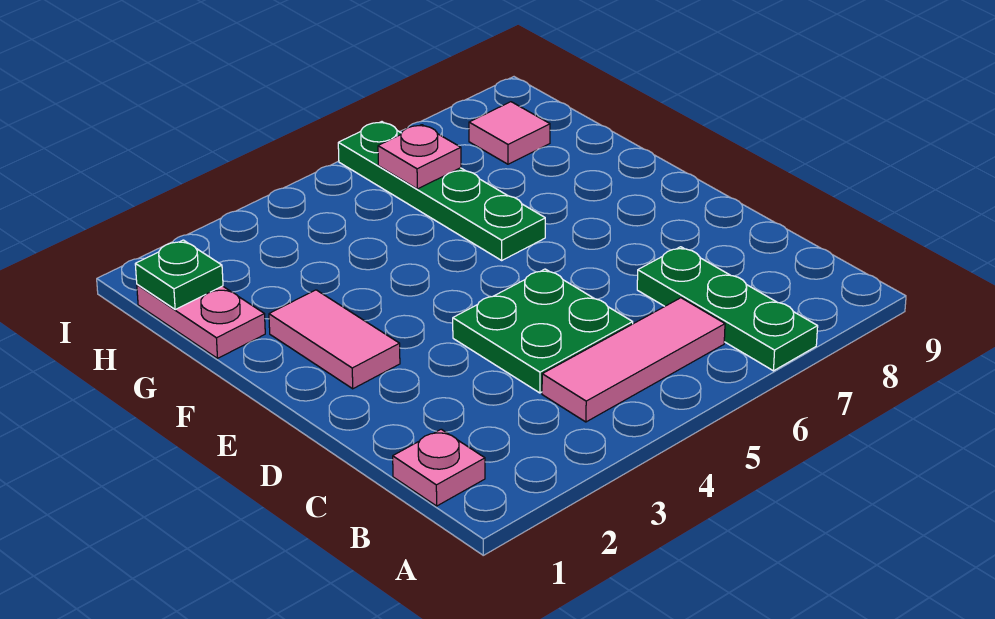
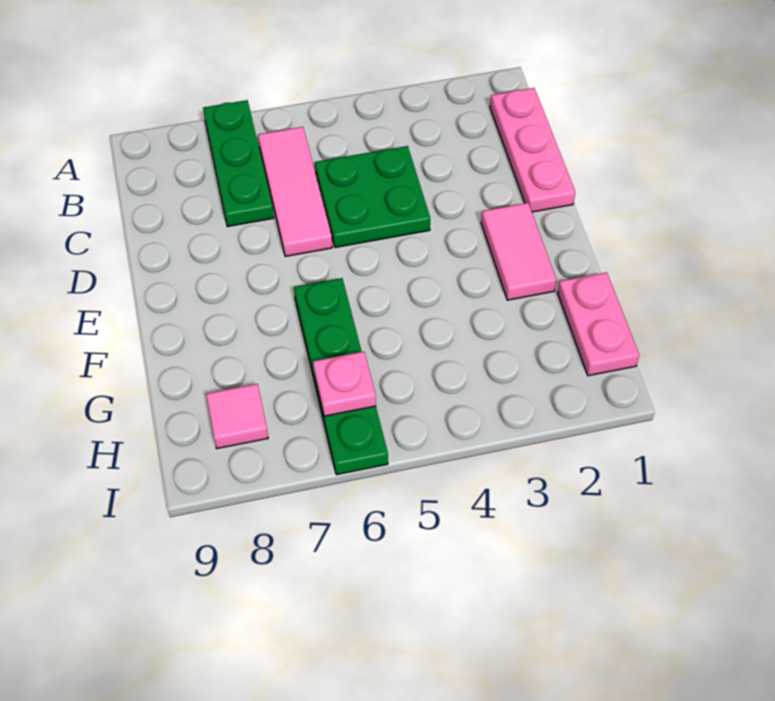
pink 1x1 plate [393,429,485,506] -> pink 1x3 plate [490,88,575,212]
pink 1x3 tile [542,298,725,422] -> pink 1x3 tile turned to [258,127,332,256]
green 1x1 plate [135,240,223,310] -> none

